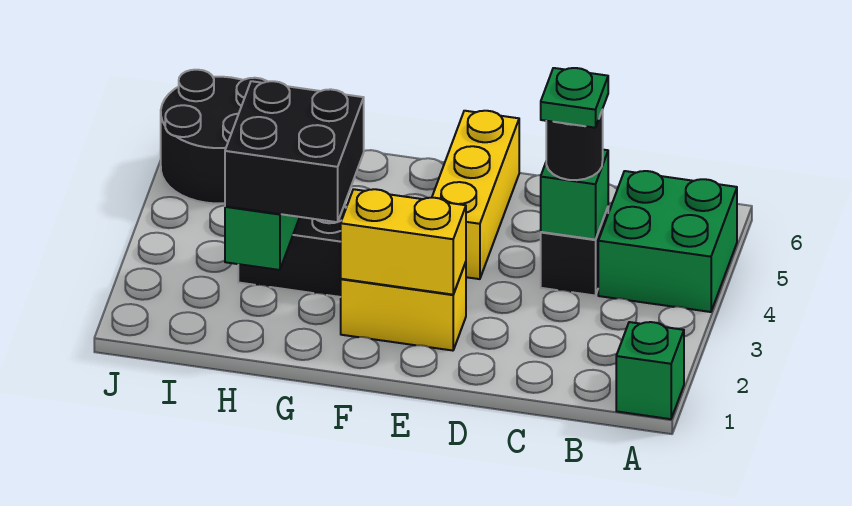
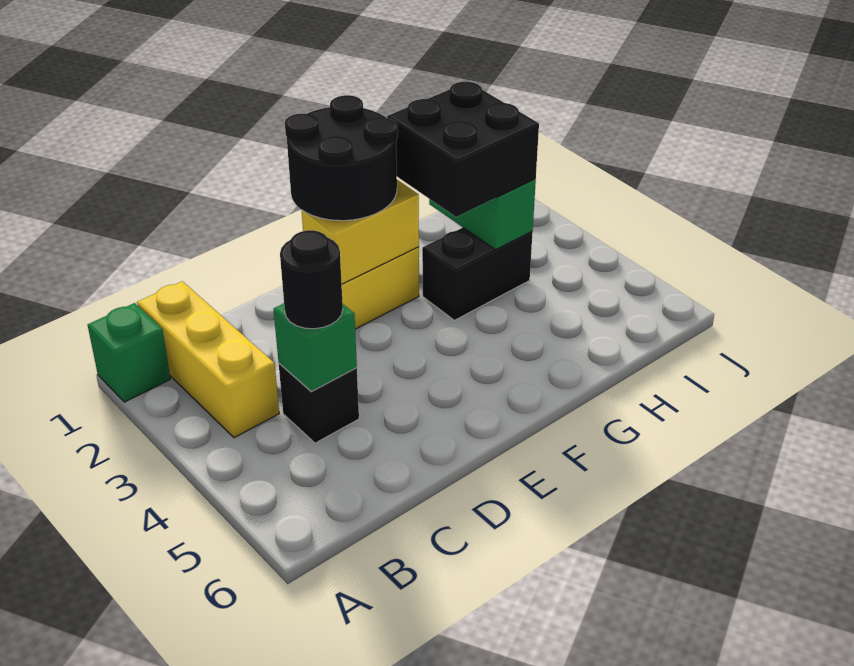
green 2x2 brick [598,171,737,312] -> none
green 1x1 plate [541,68,608,128] -> none
yellow 1x3 brick [432,111,519,279] -> yellow 1x3 brick moved to [137,281,279,438]
black 2x2 round brick [161,70,267,203] -> black 2x2 round brick moved to [285,95,398,221]

